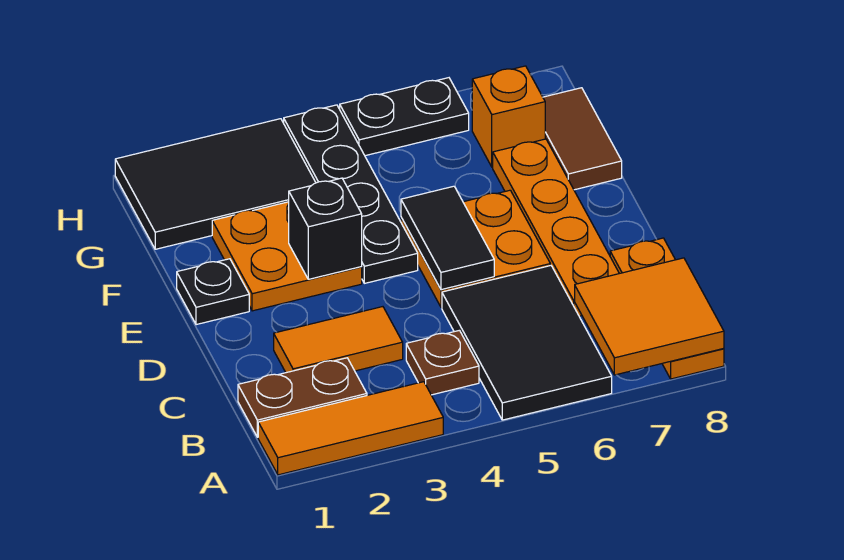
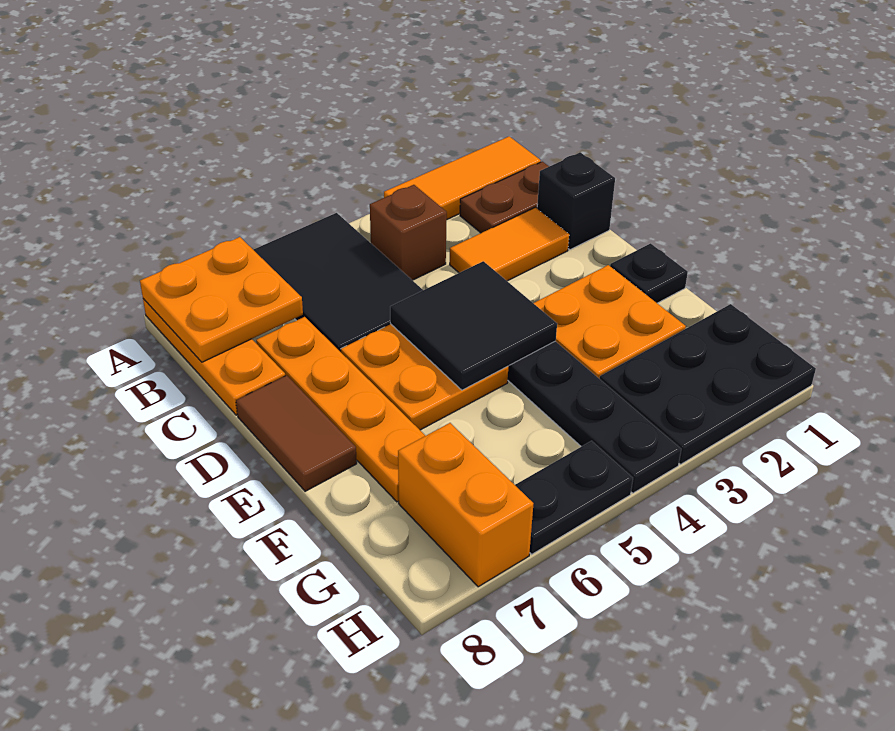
orange 2x2 tile [575,258,724,375] -> orange 2x2 plate [140,237,303,362]
brown 1x1 plate [406,330,479,395] -> brown 1x1 brick [370,185,447,280]
black 1x2 tile [401,186,494,290] -> black 2x2 tile [390,261,557,390]
black 1x1 brick [289,178,362,279] -> black 1x1 brick moved to [537,152,615,250]
brown 1x2 tile [543,88,622,190] -> brown 1x2 tile moved to [236,375,357,491]
black 2x3 tile [115,119,316,249] -> black 2x3 plate [600,304,816,464]
orange 1x1 brick [472,66,545,167] -> orange 1x2 brick [398,423,534,587]

